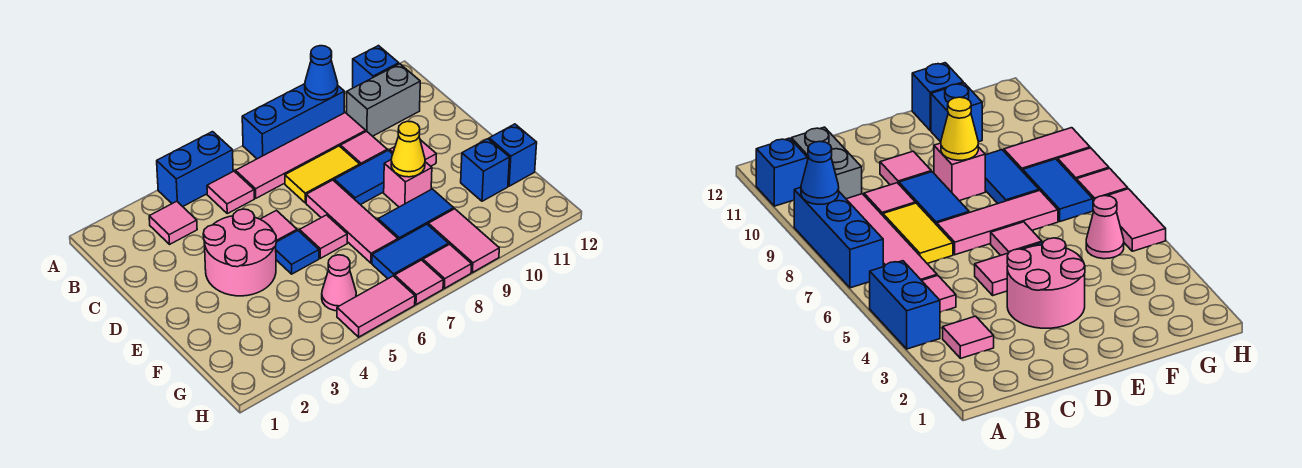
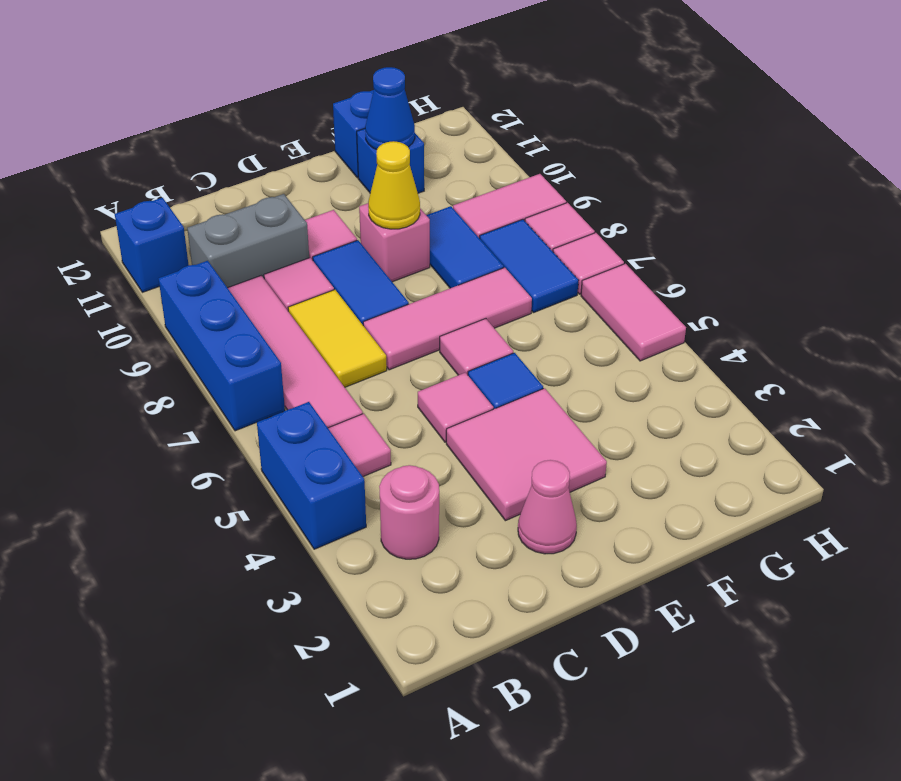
blue 1x1 cone [305,46,338,100] -> blue 1x1 cone moved to [365,67,415,149]
pink 1x1 tile [149,201,197,244] -> pink 1x1 round brick [379,465,439,559]
grey 1x2 brick [347,64,420,136] -> grey 1x2 brick turned to [187,194,309,288]
pink 2x2 round brick [203,209,276,296] -> pink 2x2 tile [446,388,607,521]
pink 1x1 cone [322,255,356,311] -> pink 1x1 cone moved to [518,460,577,554]

